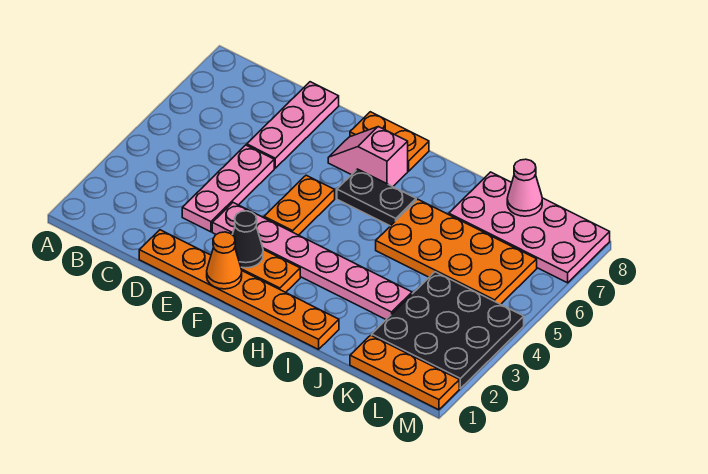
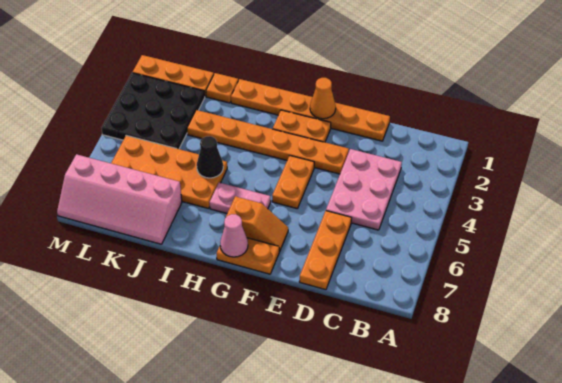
pink 1x3 plate [182,145,274,232] -> pink 2x3 plate [326,149,402,230]
pink 1x3 plate [247,82,339,168] -> orange 1x3 plate [299,211,351,290]
pink 1x6 plate [212,203,412,319] -> orange 1x6 plate [187,110,349,174]
black 1x1 cone [232,211,263,268] -> black 1x1 cone moved to [197,136,223,178]
pink 1x2 slope [328,127,408,187] -> orange 1x2 slope [226,196,288,252]
black 1x2 plate [337,169,416,226] -> pink 1x2 plate [210,183,271,213]
none -> orange 1x1 plate [206,73,238,103]
pink 2x4 plate [449,172,610,283] -> pink 2x4 slope [57,154,182,244]
pink 1x1 cone [507,159,542,216] -> pink 1x1 cone moved to [220,214,248,257]

